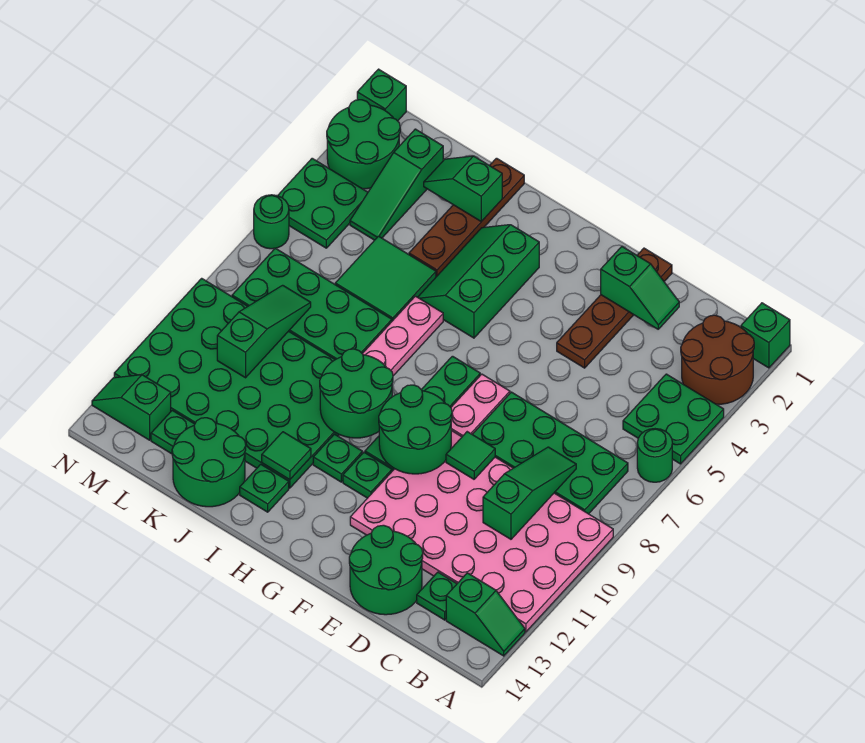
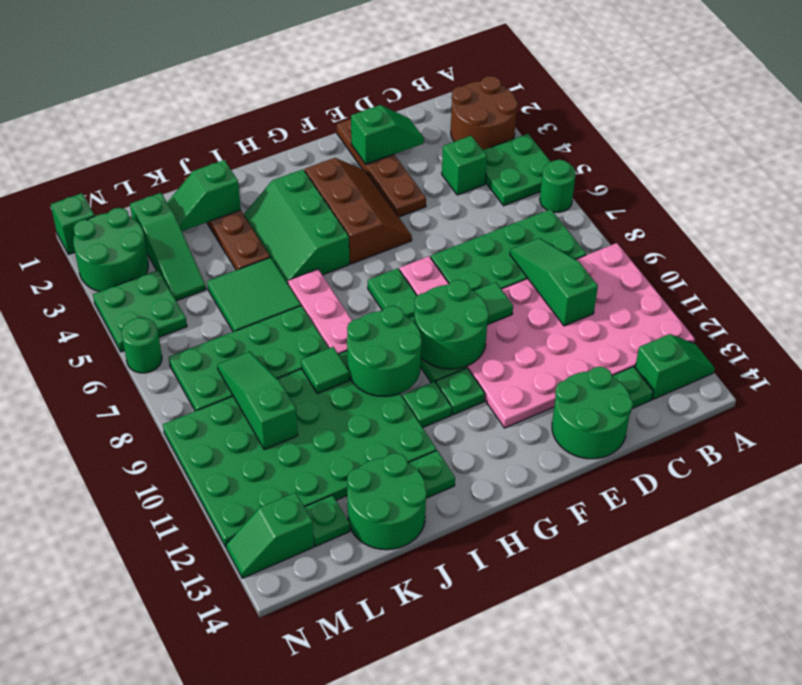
green 1x1 brick [741,303,790,368] -> green 1x1 brick moved to [442,136,487,195]
none -> brown 2x3 slope [305,158,412,264]
green 1x1 tile [262,432,311,480] -> green 1x1 tile moved to [301,347,350,394]

